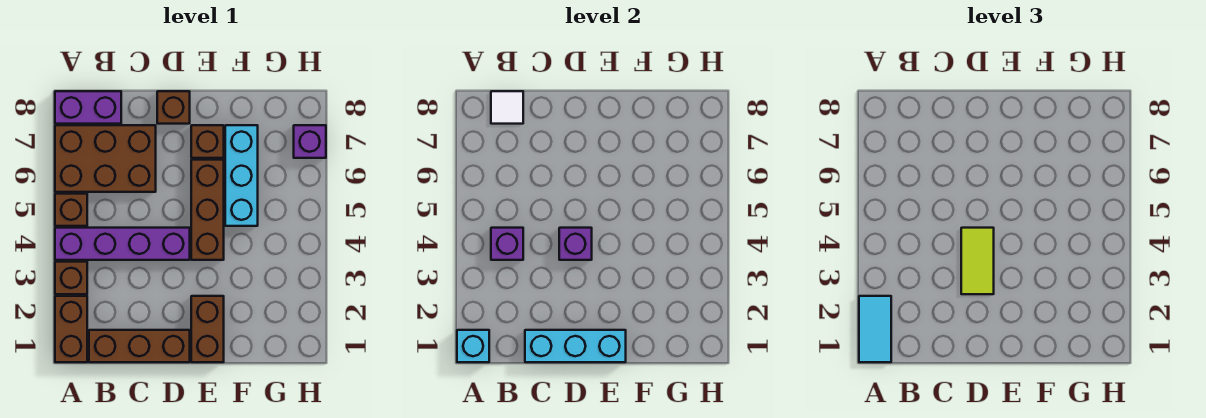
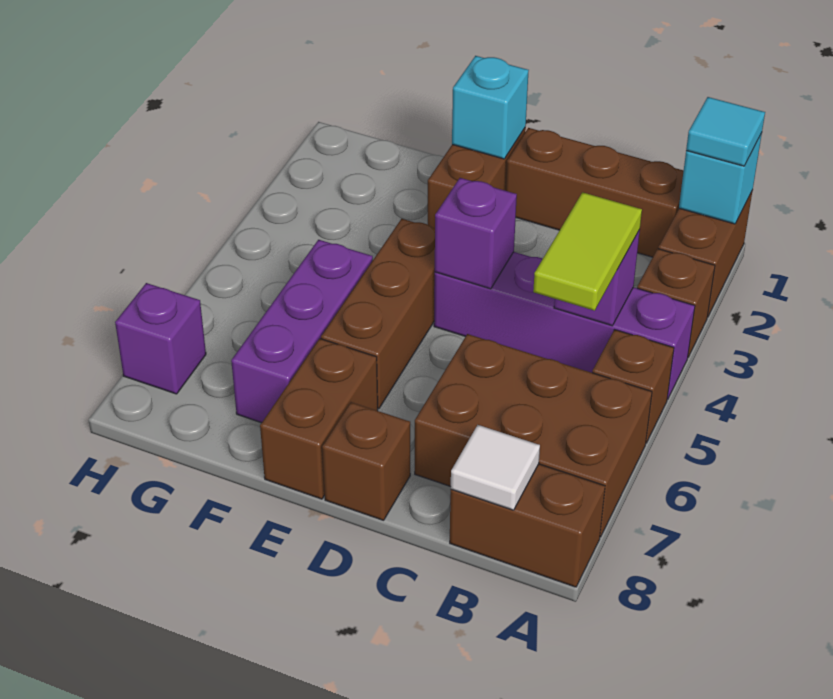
cyan 1x2 tile [859,296,891,362] -> cyan 1x1 tile [686,97,765,166]
purple 1x2 brick [55,91,121,124] -> brown 1x2 brick [450,464,605,587]
cyan 1x3 brick [525,330,626,362] -> cyan 1x1 brick [452,56,529,159]
lime 1x2 tile [961,228,994,294] -> lime 1x2 tile moved to [533,192,642,311]
brown 1x1 brick [191,125,224,158] -> brown 1x2 brick [260,339,378,499]
cyan 1x3 brick [225,125,258,226] -> purple 1x3 brick [231,240,373,423]

